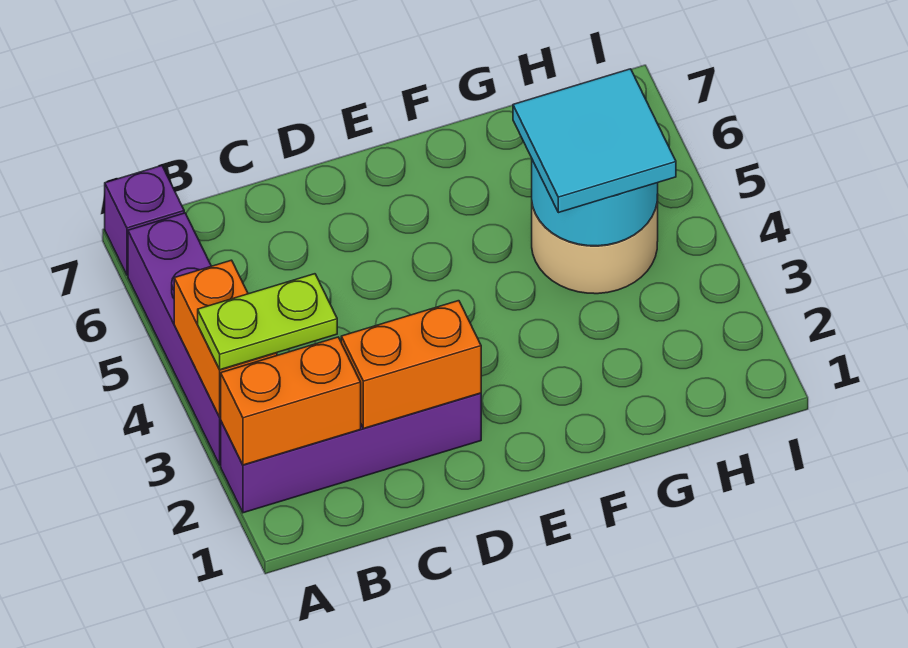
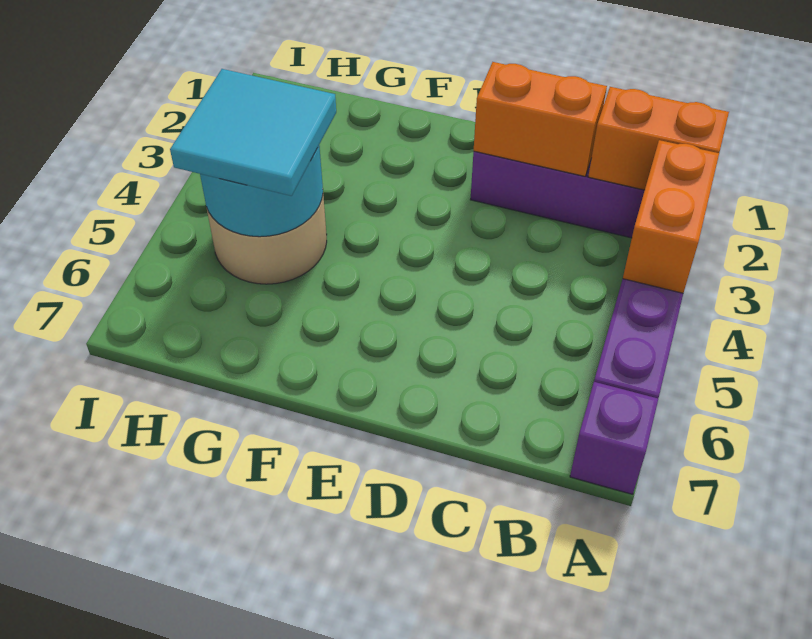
lime 1x2 plate [198,274,337,370] -> none

